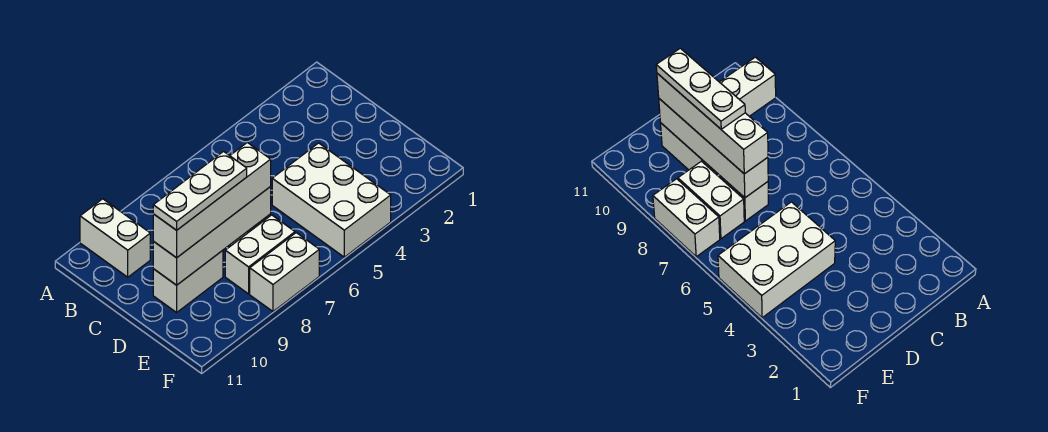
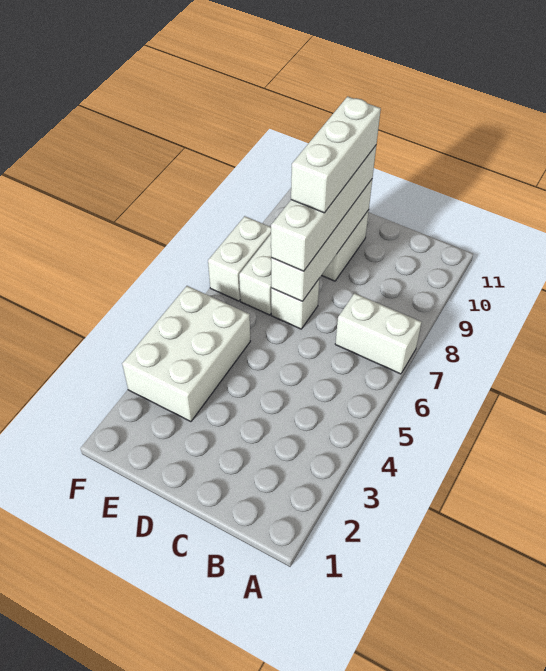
white 1x2 brick [80,199,150,277] -> white 1x2 brick moved to [335,293,422,374]
white 2x3 brick [272,143,391,257] -> white 2x3 brick turned to [122,286,250,422]
white 1x3 plate [153,152,247,230] -> white 1x3 brick [291,96,381,213]

